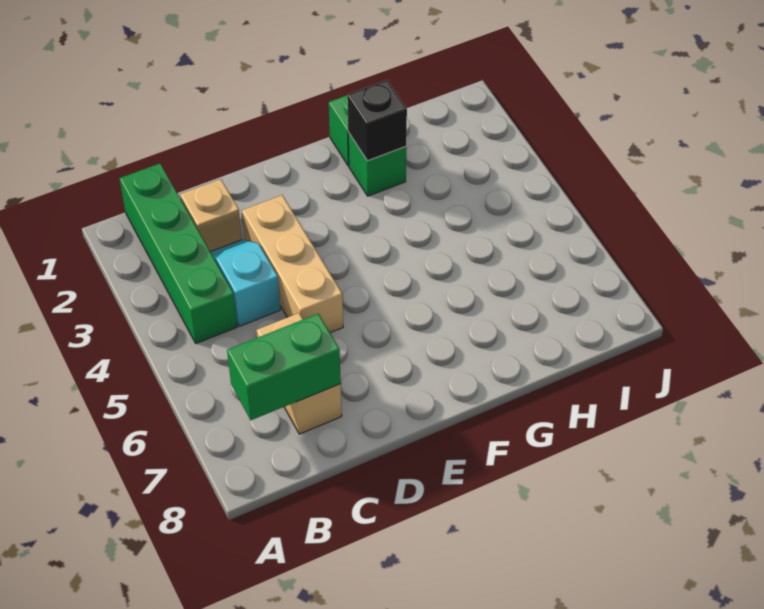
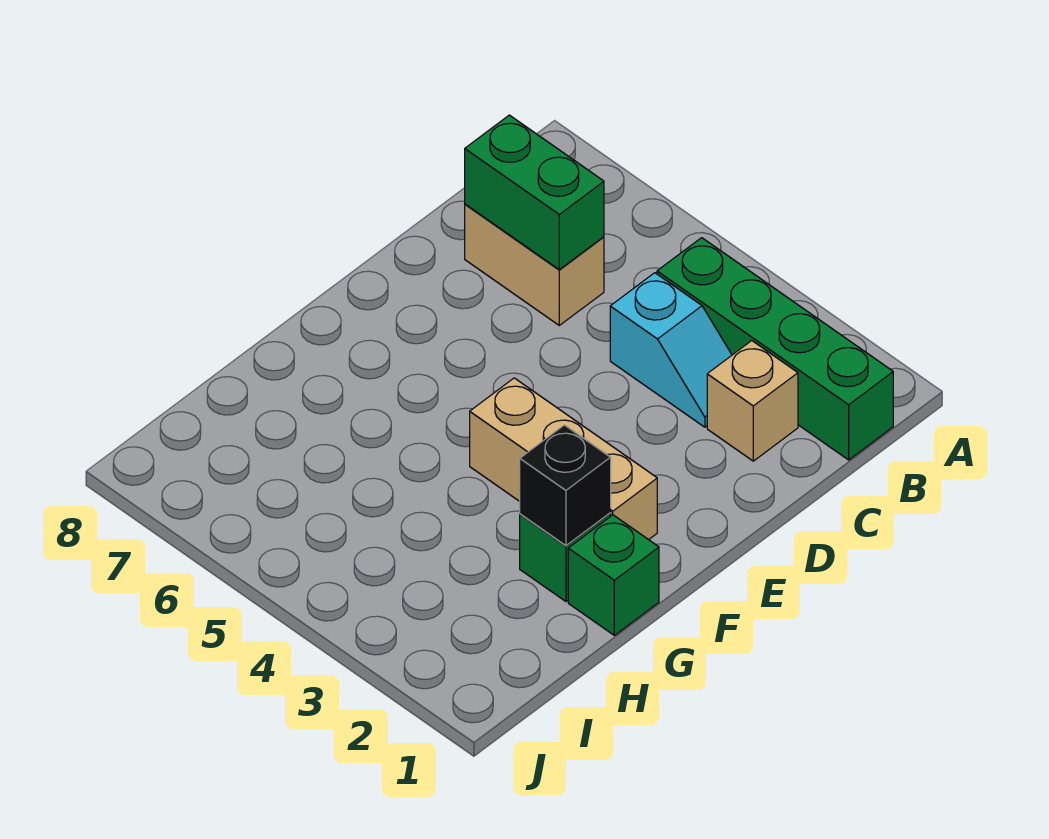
green 1x2 brick [227,314,341,420] -> green 1x2 brick turned to [465,115,604,270]
tan 1x3 brick [242,195,343,333] -> tan 1x3 brick moved to [470,378,657,540]

